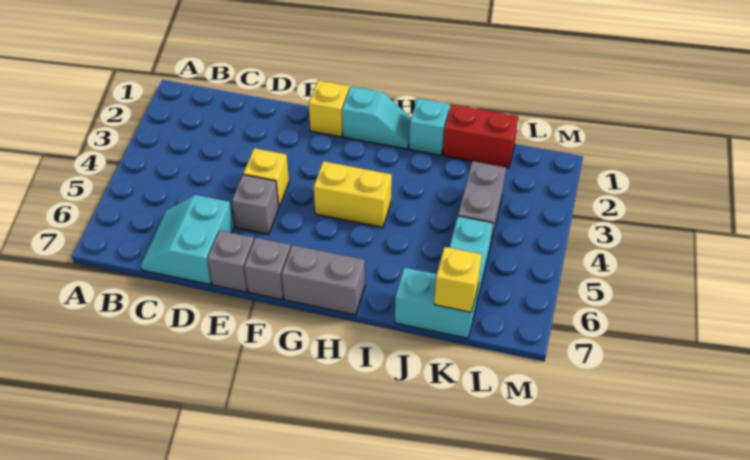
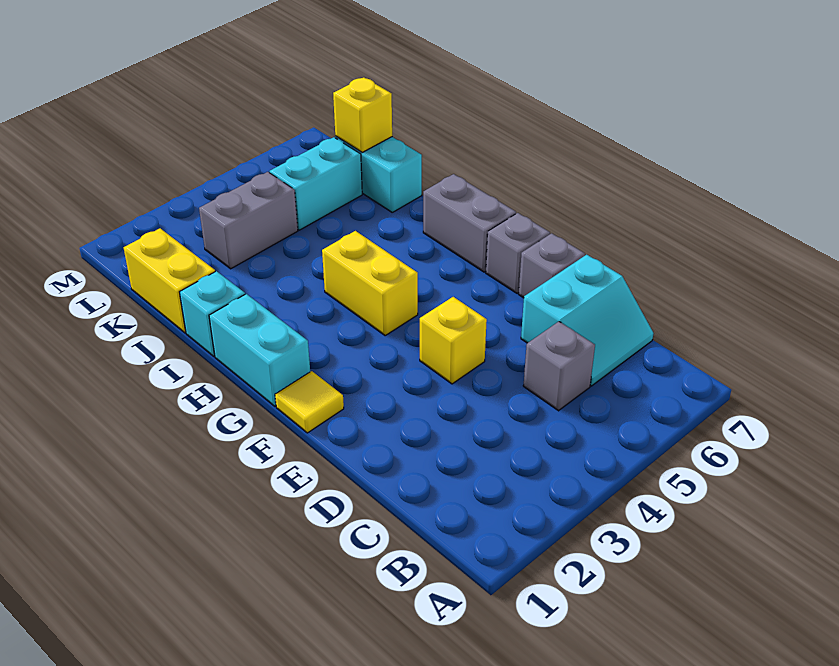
grey 1x1 brick [232,175,279,234] -> grey 1x1 brick moved to [523,322,595,411]
yellow 1x1 brick [309,81,349,137] -> yellow 1x1 tile [275,371,344,433]
cyan 1x2 slope [342,86,411,149] -> cyan 1x2 brick [209,294,310,406]
red 1x2 brick [443,104,518,168] -> yellow 1x2 brick [124,228,215,333]

